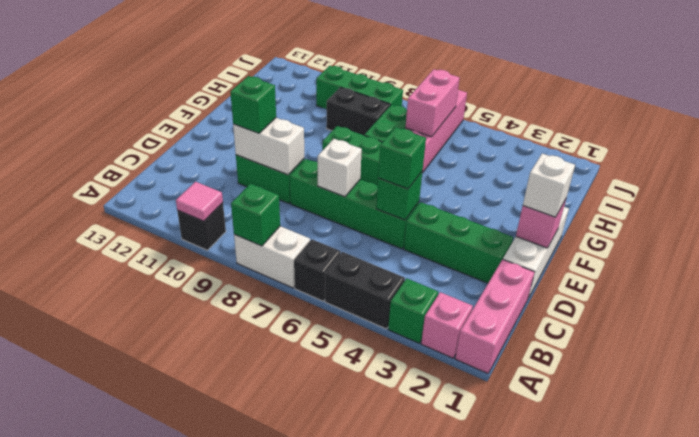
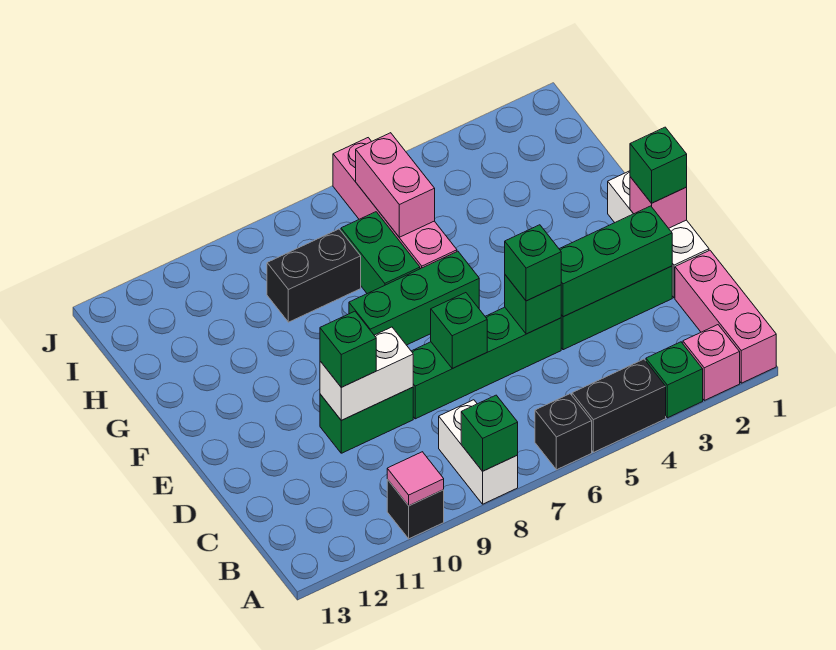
white 1x2 brick [234,226,310,288] -> white 1x2 brick turned to [439,400,518,504]
white 1x1 brick [318,139,362,197] -> green 1x1 brick [431,293,487,368]
white 1x1 brick [523,154,575,217] -> green 1x1 brick [630,127,687,203]
green 1x3 brick [316,66,403,109] -> green 1x3 brick moved to [560,206,672,317]

